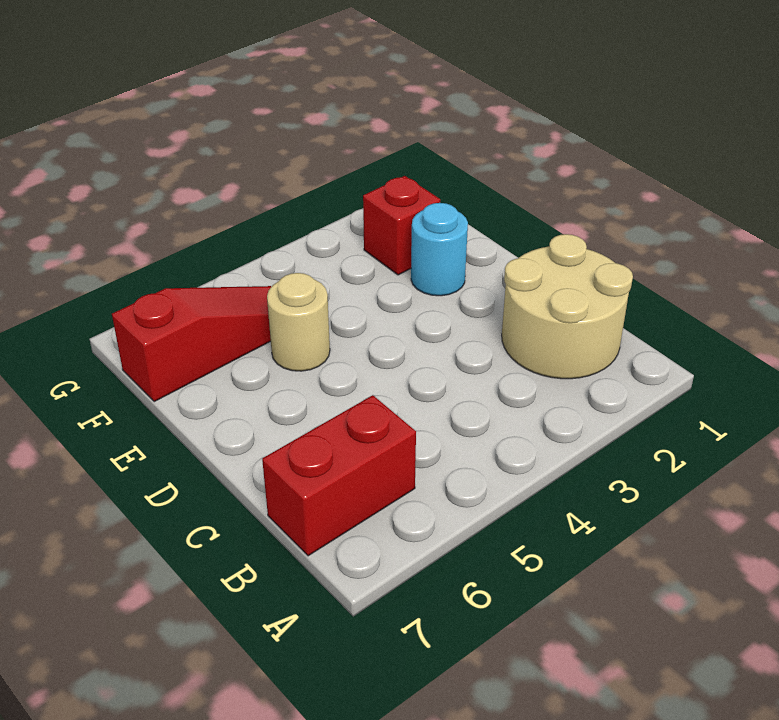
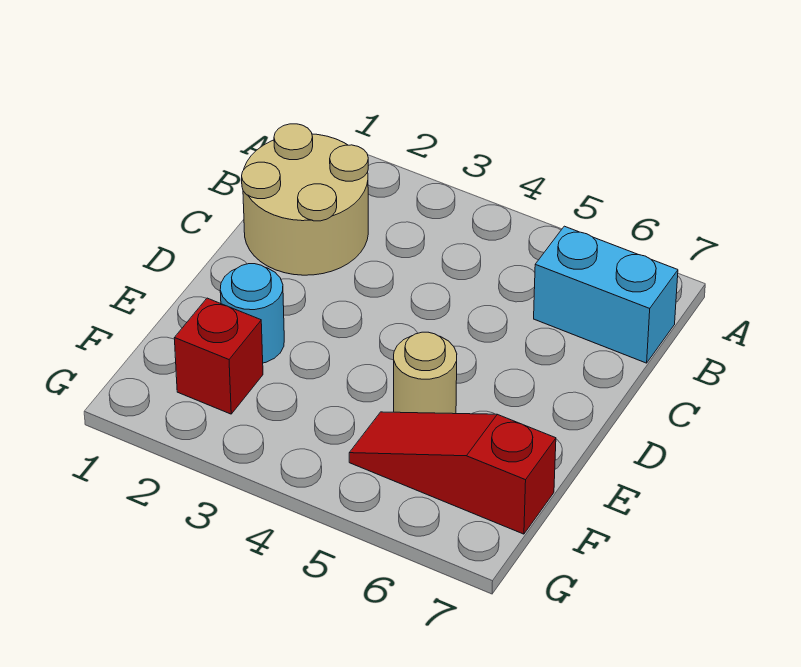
red 1x2 brick [262,395,416,556] -> cyan 1x2 brick [534,226,678,363]

